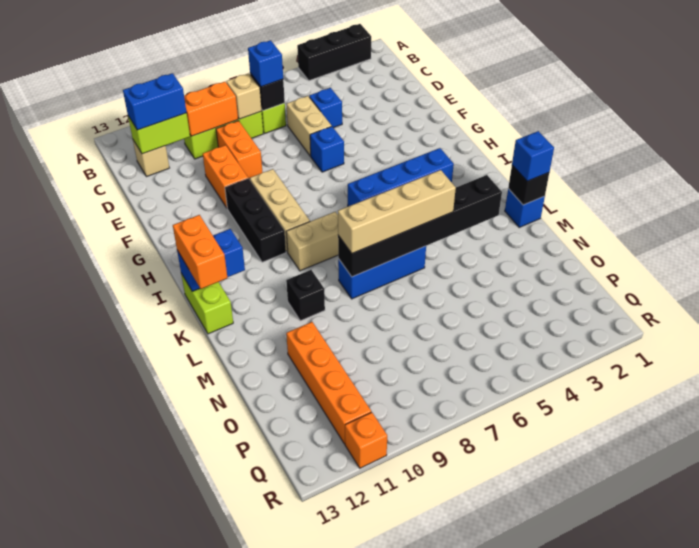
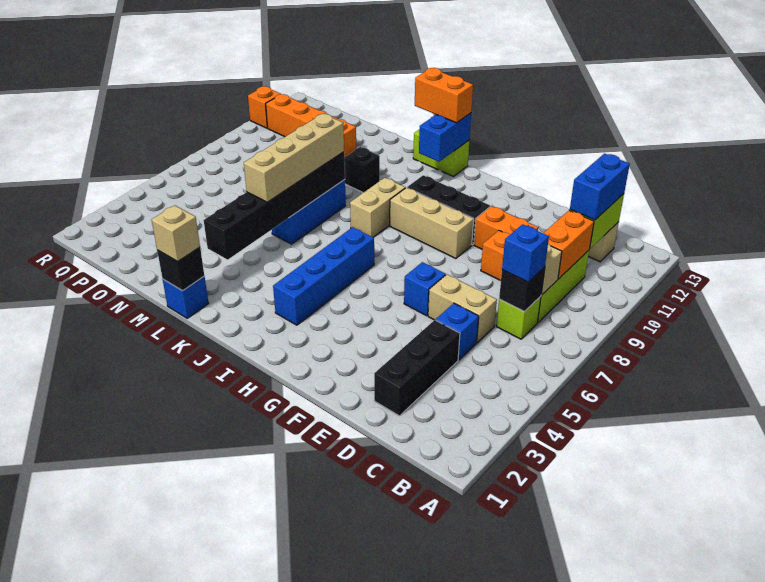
black 1x3 brick [297,24,371,81] -> black 1x3 brick moved to [374,320,460,416]
blue 1x1 brick [512,131,554,181] -> tan 1x1 brick [152,205,200,262]

